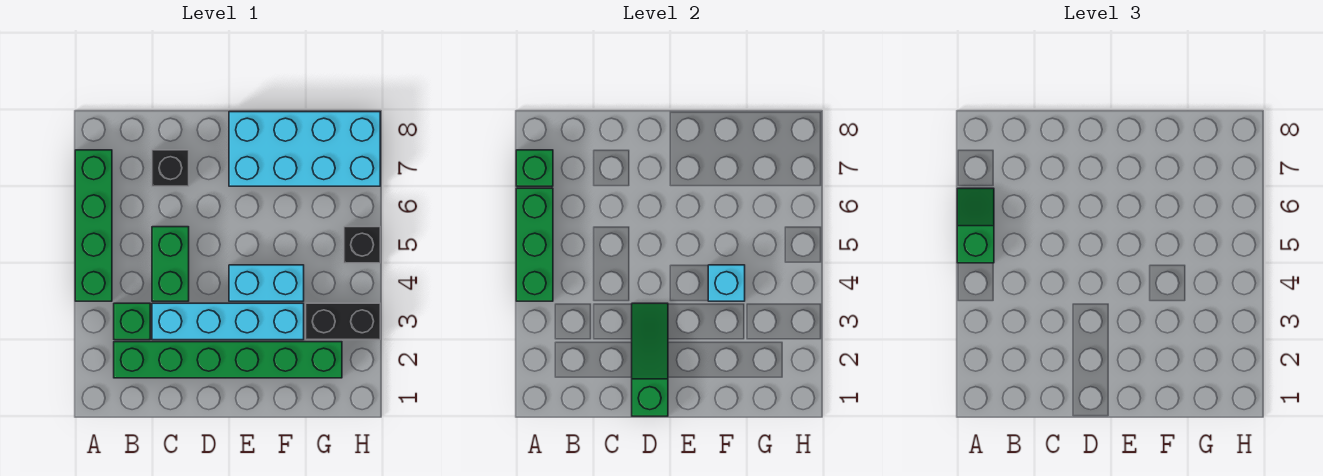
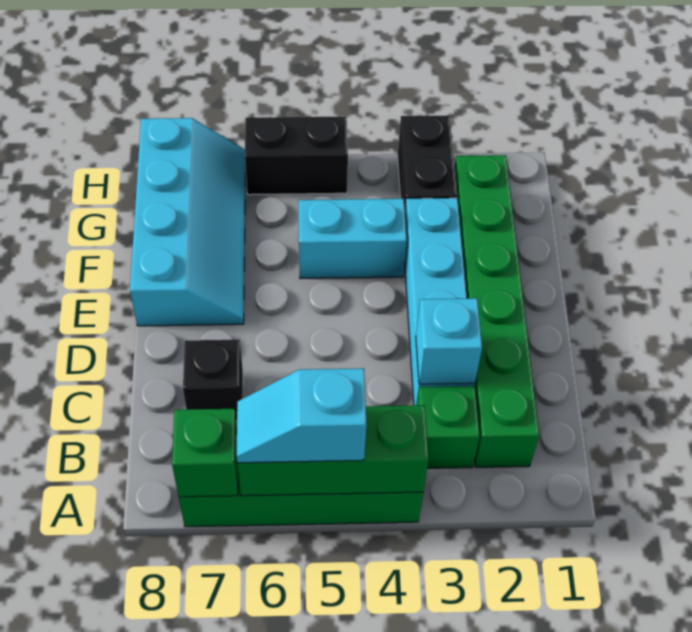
green 1x2 slope [957,188,994,263] -> cyan 1x2 slope [237,368,367,463]
green 1x2 brick [152,227,189,301] -> none
green 1x3 slope [632,303,668,416] -> none
cyan 1x2 brick [229,265,304,301] -> cyan 1x2 brick turned to [299,199,407,279]
cyan 2x4 brick [229,112,380,186] -> cyan 2x4 slope [130,118,245,326]
cyan 1x1 brick [708,265,745,301] -> cyan 1x1 brick moved to [416,298,482,384]
black 1x1 brick [344,227,380,263] -> black 1x2 brick [245,117,348,195]

